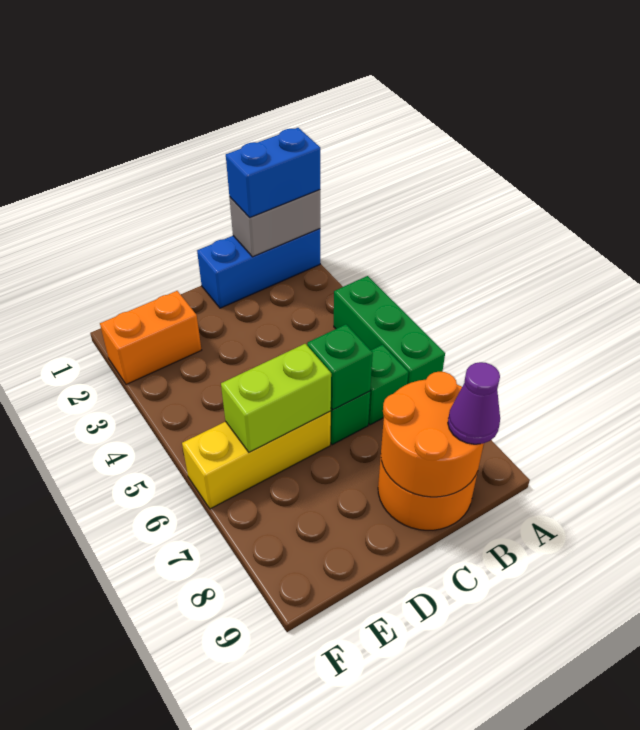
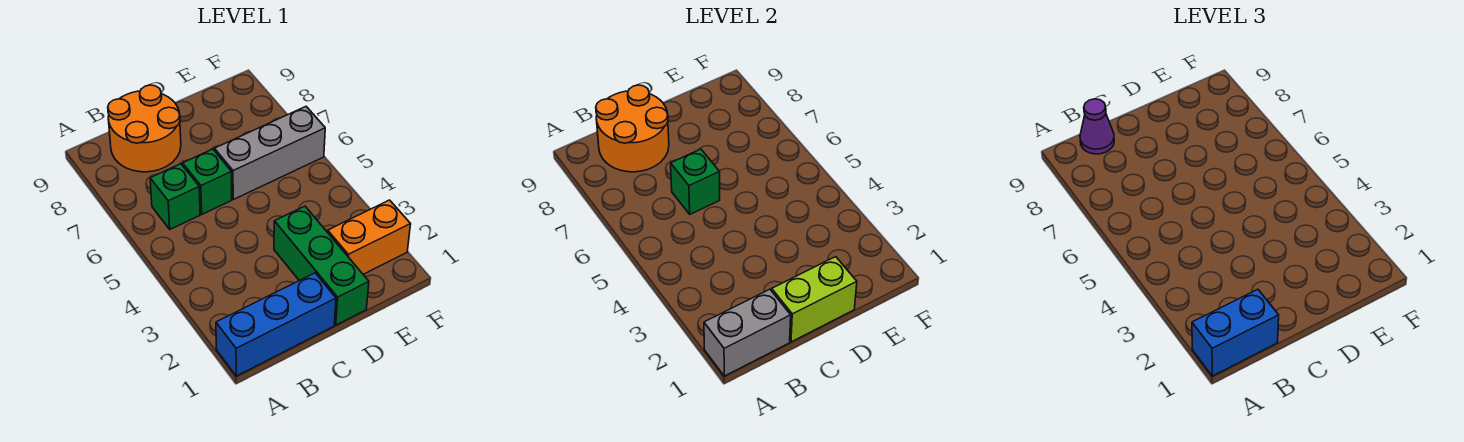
green 1x3 brick [334,276,445,384] -> green 1x3 brick moved to [274,206,369,325]
yellow 1x3 brick [182,411,331,509] -> grey 1x3 brick [215,107,325,200]
lime 1x2 brick [221,344,331,452] -> lime 1x2 brick moved to [772,257,857,342]

